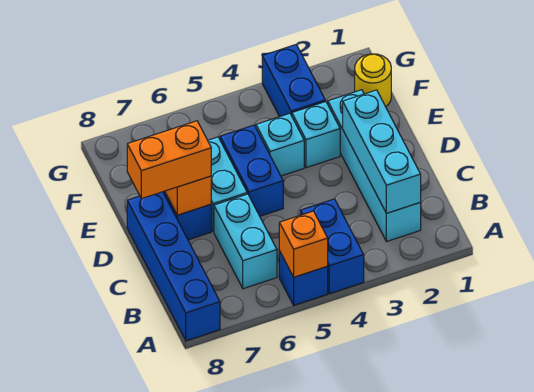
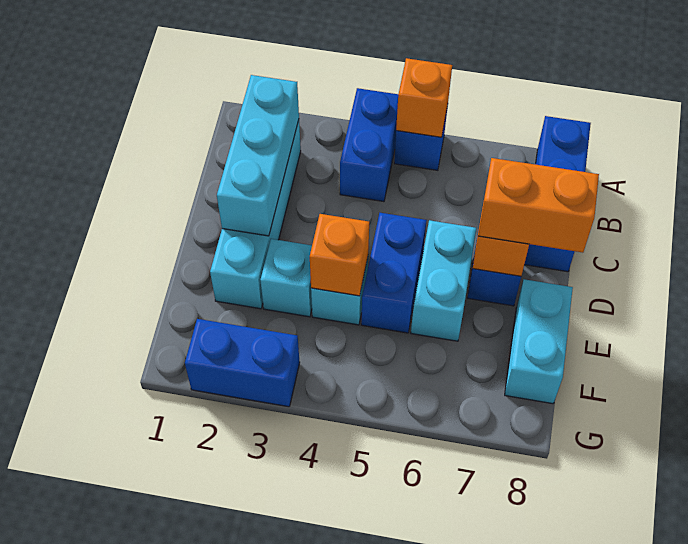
blue 1x4 brick [127,192,220,341] -> blue 1x3 brick [524,116,591,272]
cyan 1x2 brick [214,194,277,289] -> cyan 1x2 brick moved to [505,279,573,404]
none -> orange 1x1 brick [310,214,369,296]
yellow 1x1 round brick [355,54,391,107] -> none
blue 1x2 brick [262,45,325,117] -> blue 1x2 brick turned to [185,319,300,407]

